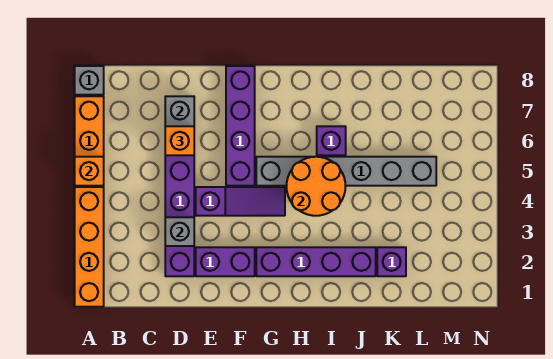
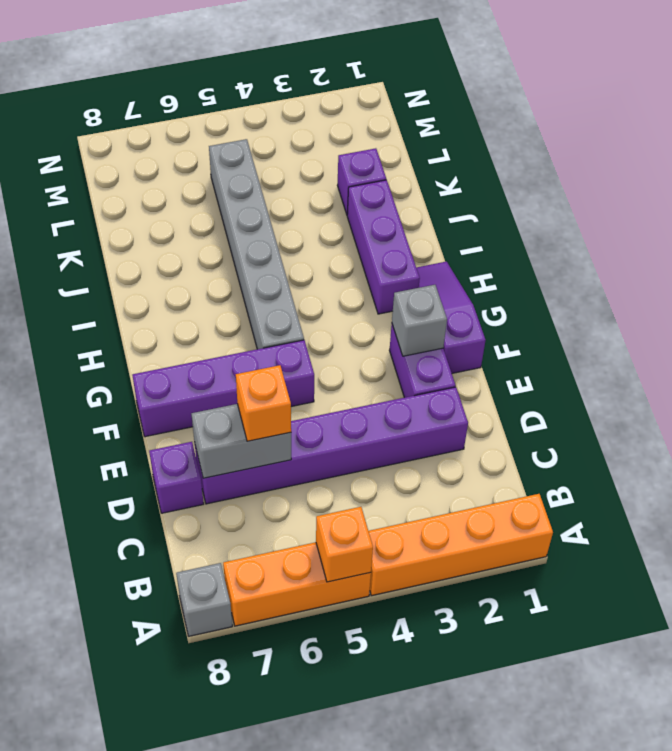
grey 1x1 brick [165,217,194,246] -> grey 1x1 brick moved to [392,285,447,356]
purple 1x3 slope [196,187,285,216] -> purple 1x3 slope moved to [416,262,486,373]
purple 1x4 brick [256,247,376,276] -> purple 1x3 brick [347,180,420,314]
orange 2x2 round brick [287,157,346,216] -> none
purple 1x1 brick [317,126,346,155] -> purple 1x1 brick moved to [149,442,204,513]

